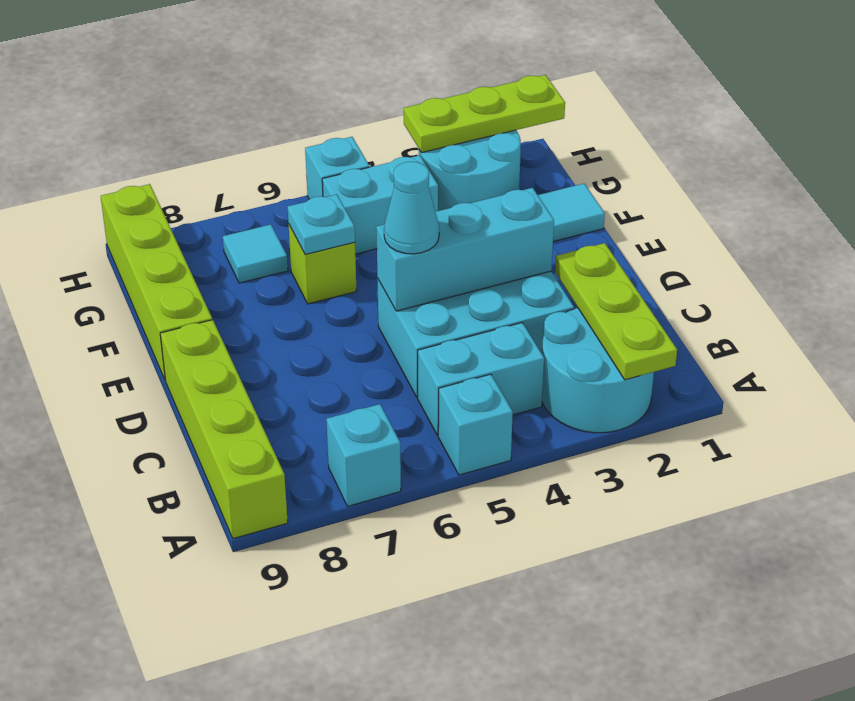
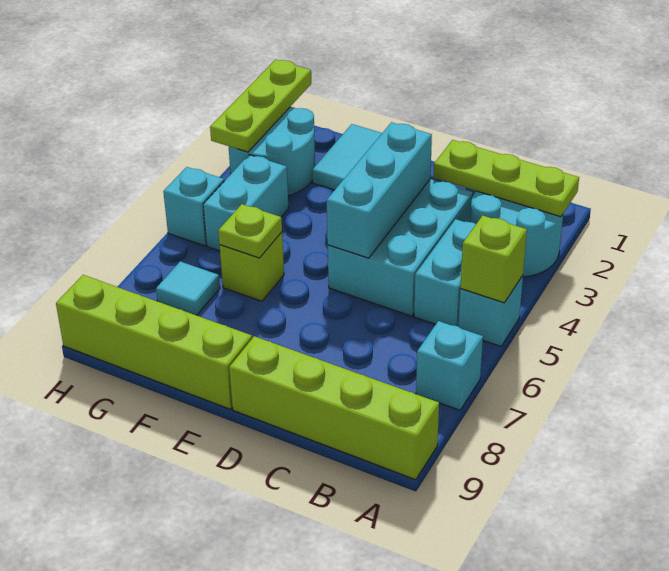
none -> lime 1x1 brick [460,215,527,303]
cyan 1x1 cone [384,162,439,254] -> none
cyan 1x1 plate [288,194,355,255] -> lime 1x1 plate [218,204,282,258]

